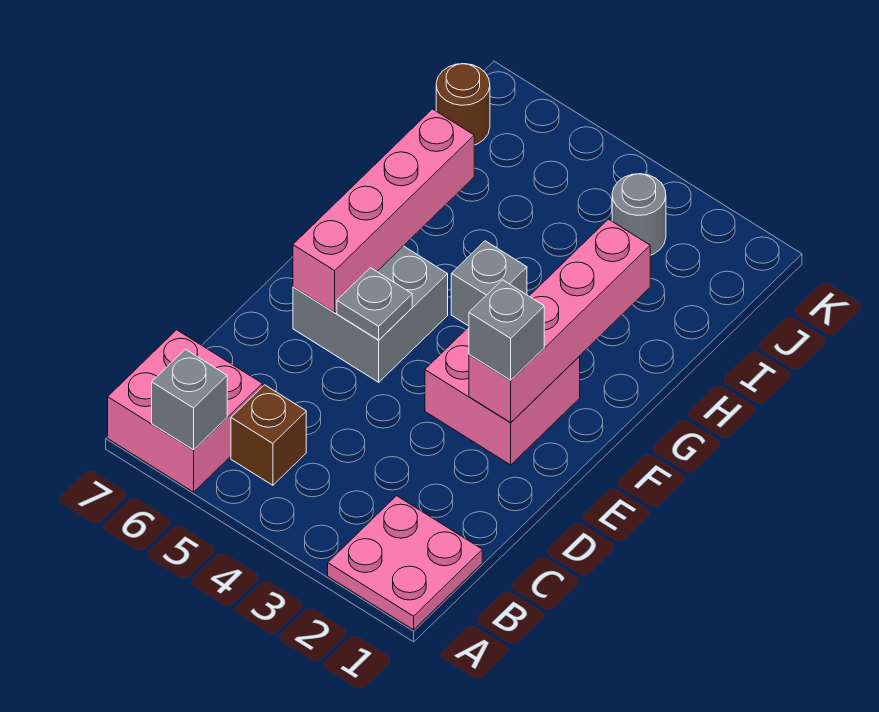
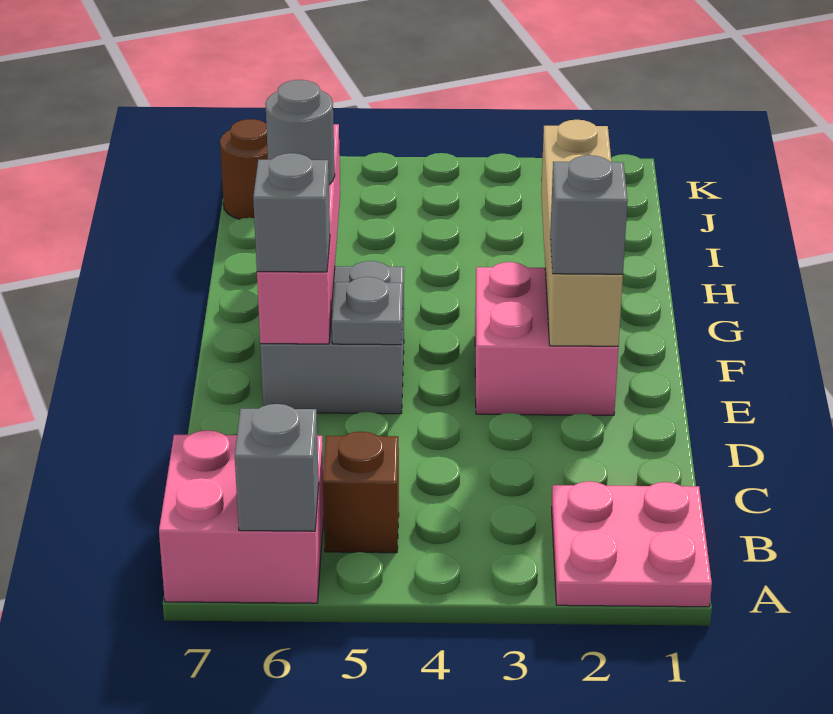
pink 1x4 brick [469,219,650,422] -> tan 1x4 brick [541,120,623,346]
grey 1x1 brick [451,241,527,326] -> grey 1x1 brick moved to [253,153,330,272]
grey 1x1 round brick [612,174,666,255] -> grey 1x1 round brick moved to [265,80,335,184]

